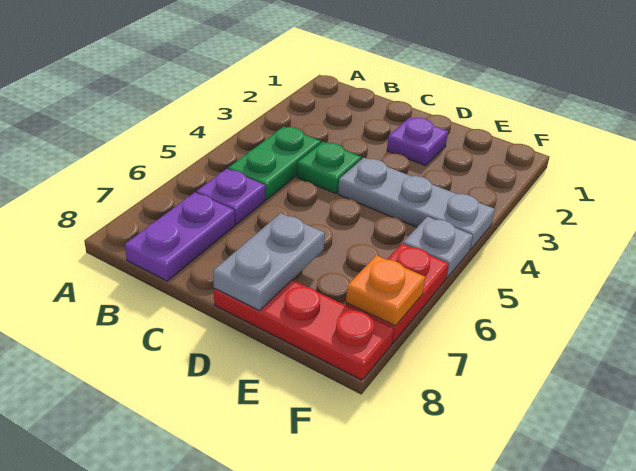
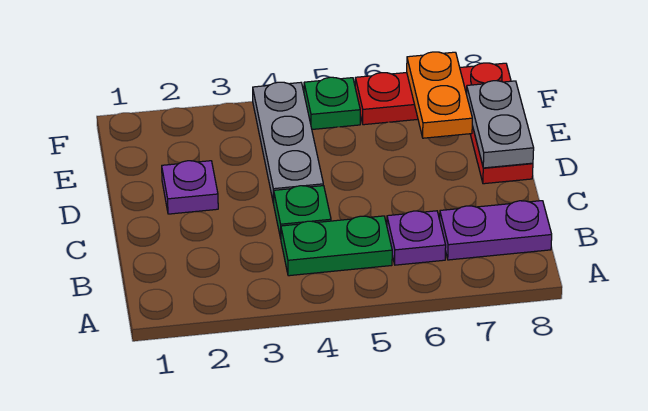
grey 1x2 plate [213,213,325,311] -> grey 1x2 plate turned to [466,81,534,168]
grey 1x1 plate [403,217,473,278] -> green 1x1 plate [304,77,360,129]
orange 1x1 plate [346,255,425,326] -> orange 1x2 plate [407,52,472,138]

